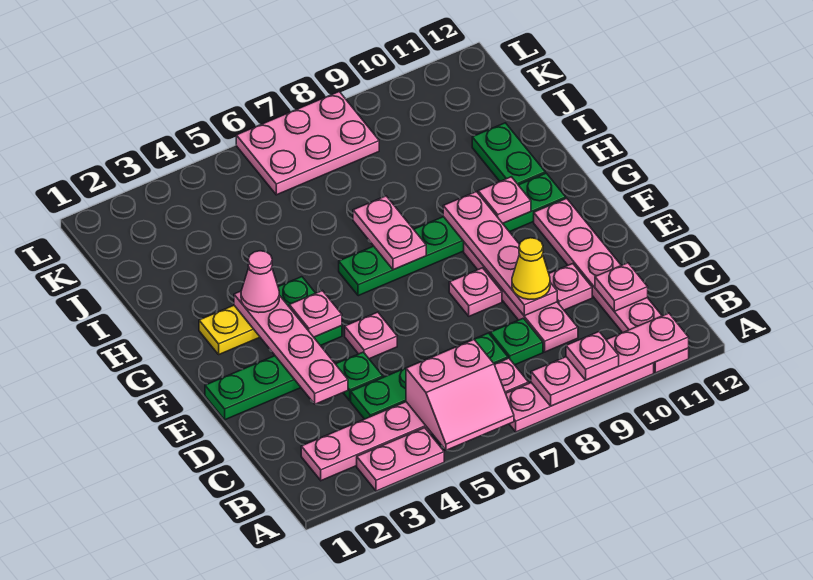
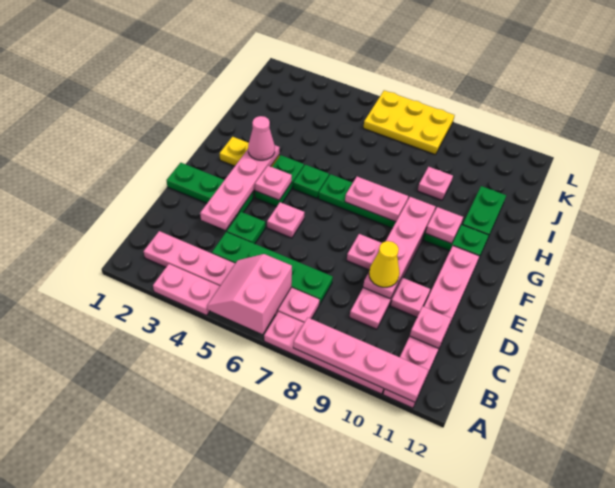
pink 2x2 slope [406,339,514,450] -> pink 2x2 slope turned to [207,254,292,334]
pink 1x1 plate [566,332,619,380] -> pink 1x1 plate moved to [418,167,453,200]
green 1x1 plate [490,318,543,365] -> green 1x1 plate moved to [293,165,329,198]
pink 1x2 plate [353,196,426,270] -> pink 1x2 plate turned to [345,177,408,222]
pink 2x3 plate [236,92,379,195] -> yellow 2x3 plate [363,90,455,155]

